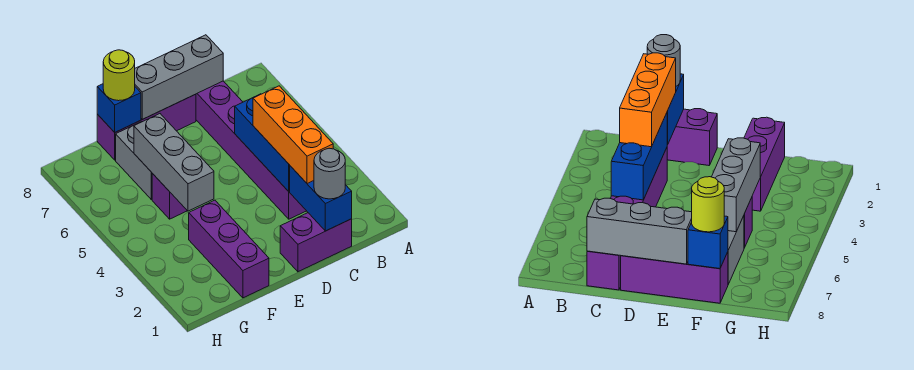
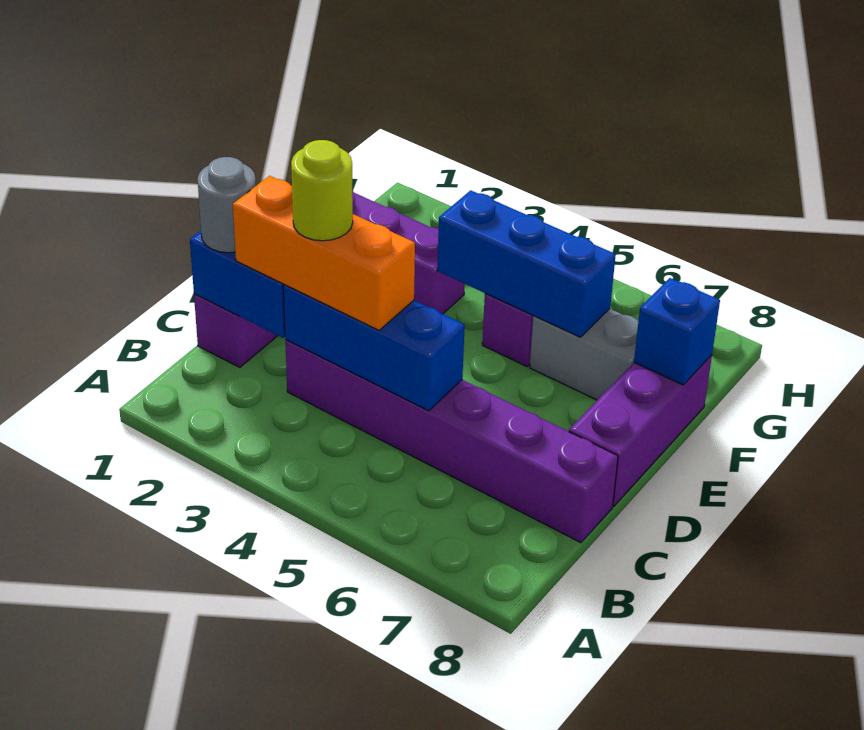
grey 1x3 brick [135,35,223,119] -> none
grey 1x3 brick [134,114,214,211] -> blue 1x3 brick [437,190,616,337]
lime 1x1 round brick [103,50,135,101] -> lime 1x1 round brick moved to [291,140,353,241]

